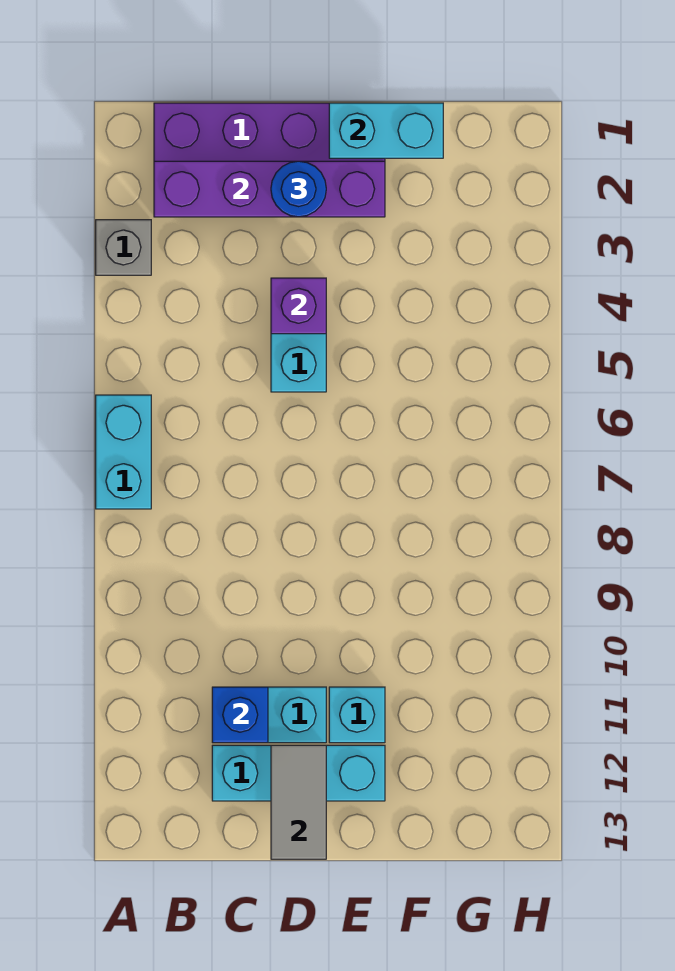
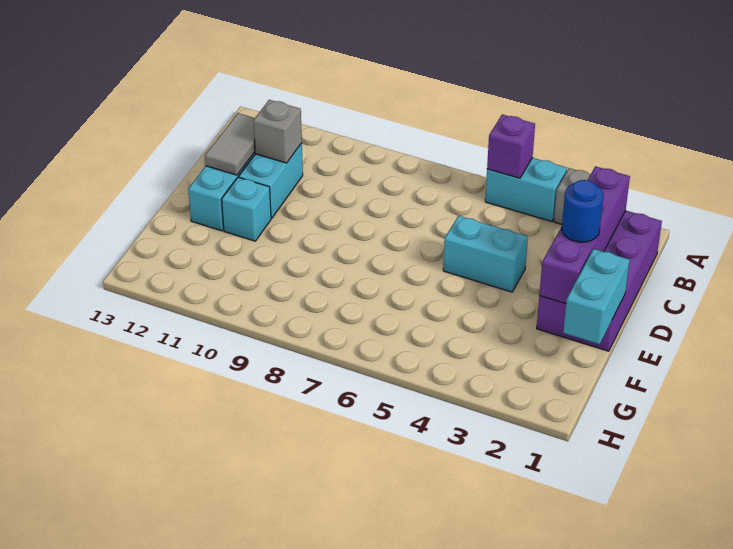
cyan 1x2 brick [96,395,151,509] -> cyan 1x2 brick moved to [485,158,567,222]
blue 1x1 brick [212,687,268,743] -> grey 1x1 brick [253,100,302,163]
purple 1x1 brick [271,278,326,334] -> purple 1x1 brick moved to [487,114,535,178]
grey 1x2 tile [271,745,326,859] -> grey 1x2 tile turned to [205,113,255,175]

